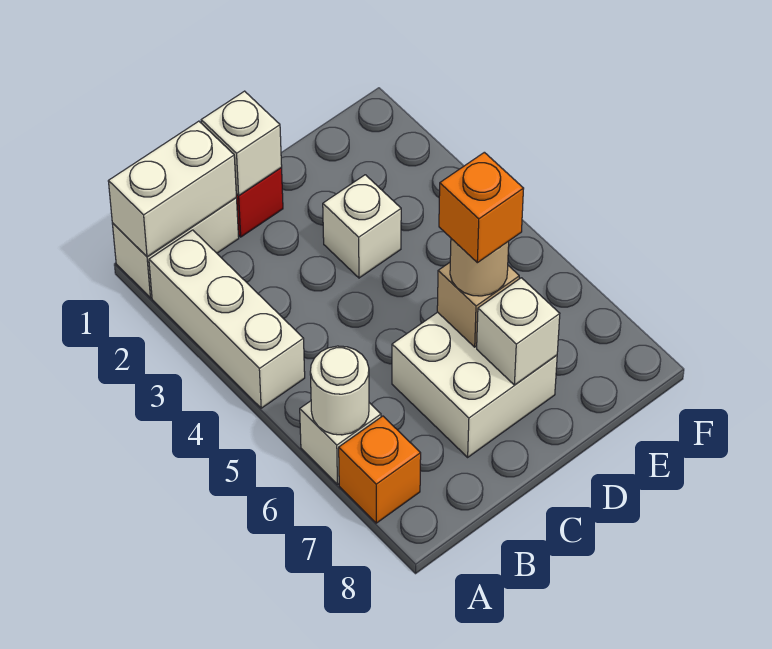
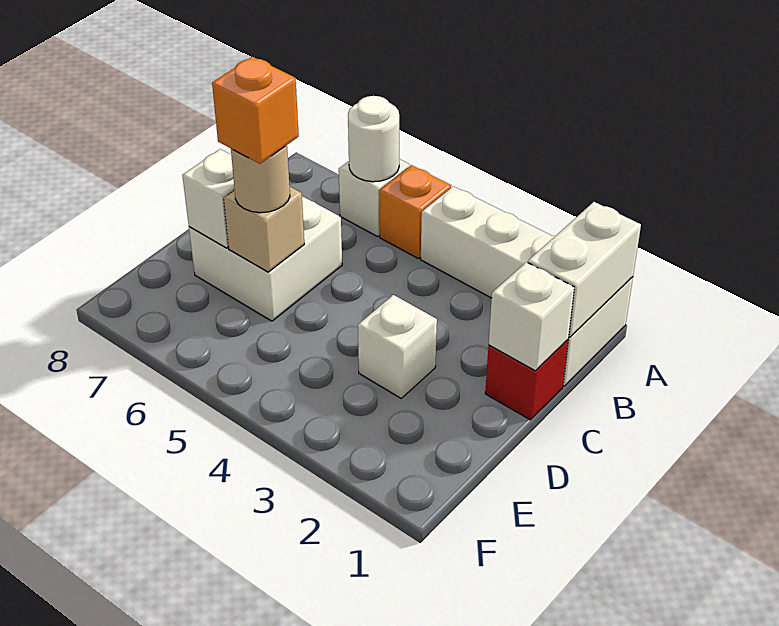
orange 1x1 brick [339,416,421,523] -> orange 1x1 brick moved to [379,165,451,259]

